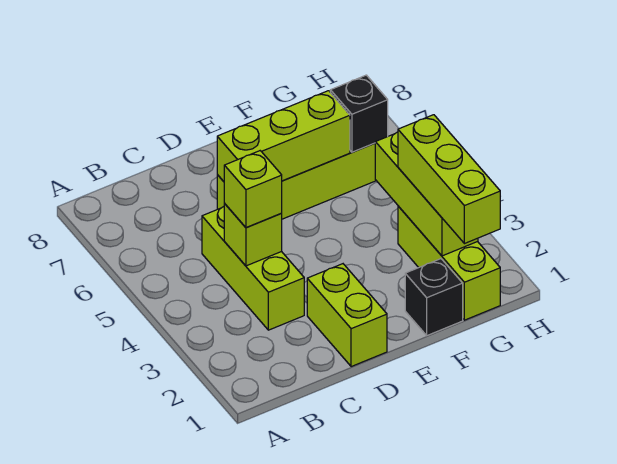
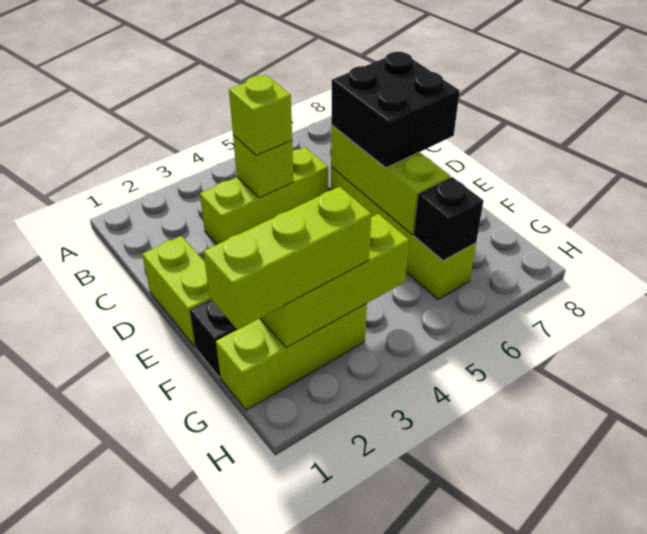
lime 1x2 brick [307,264,387,367] -> lime 1x2 brick turned to [142,236,211,347]
none -> black 2x2 brick [331,52,460,168]

